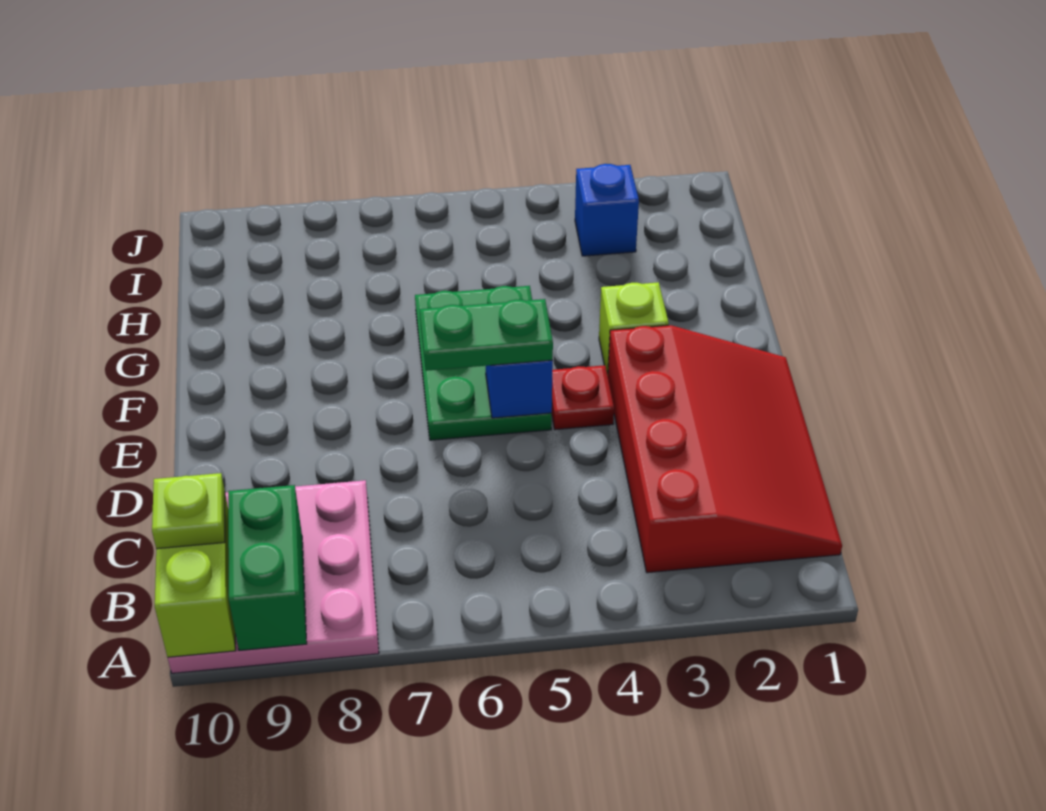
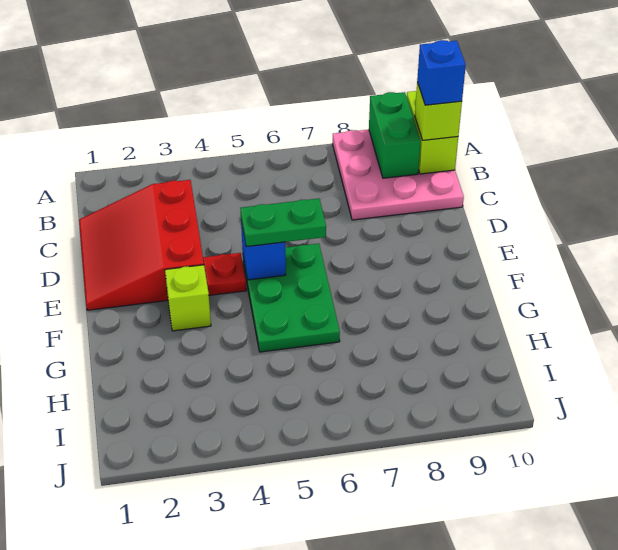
red 3x4 slope [608,325,842,573] -> red 3x3 slope [79,180,204,310]
lime 1x1 plate [152,473,225,549] -> lime 1x1 brick [415,82,462,140]
blue 1x1 brick [575,164,639,256] -> blue 1x1 brick moved to [417,40,466,105]

